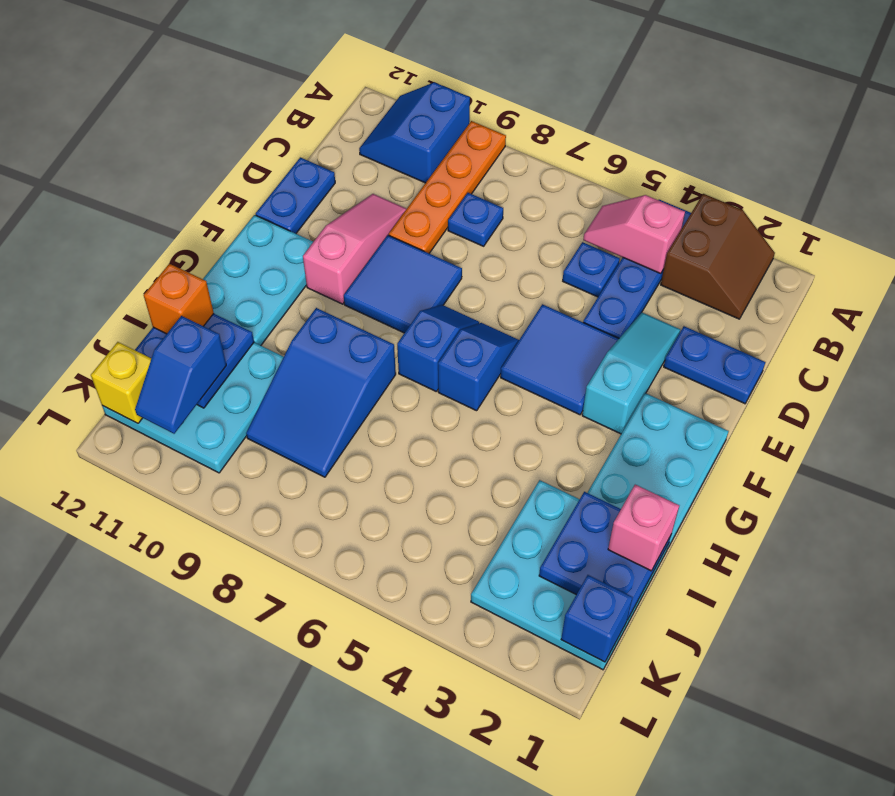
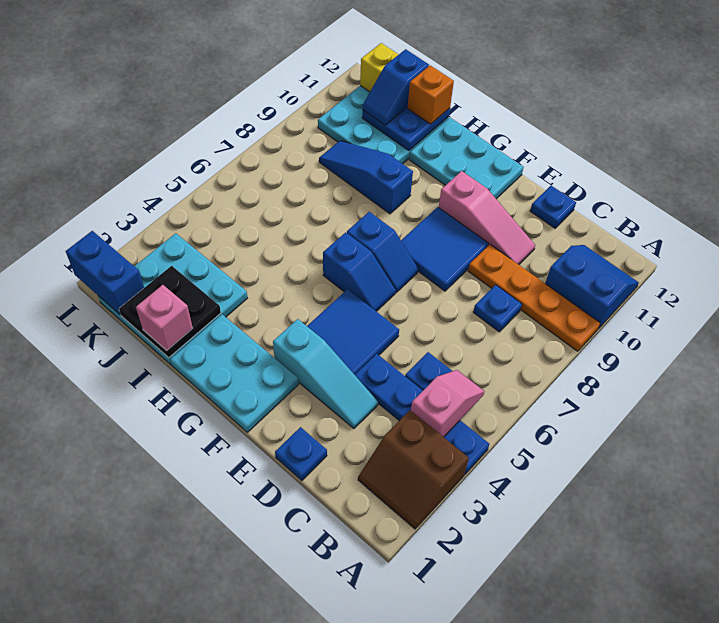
blue 1x2 plate [664,326,765,404] -> blue 1x1 plate [275,427,327,480]
blue 1x2 plate [256,157,335,234] -> blue 1x1 plate [530,186,576,228]
blue 2x3 slope [246,308,396,477] -> blue 1x3 slope [319,141,413,214]
blue 2x2 plate [539,492,671,620] -> black 2x2 plate [119,266,221,358]
blue 1x2 slope [135,316,226,434] -> blue 1x2 slope turned to [363,49,429,125]
blue 1x1 brick [561,575,633,662] -> blue 1x2 brick [66,231,144,315]

